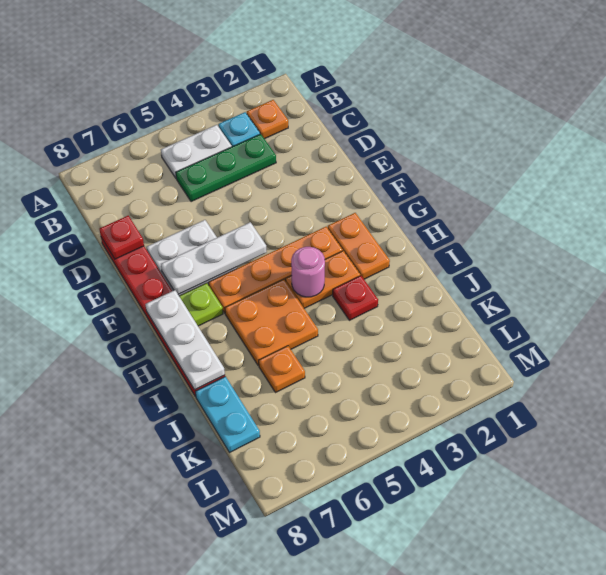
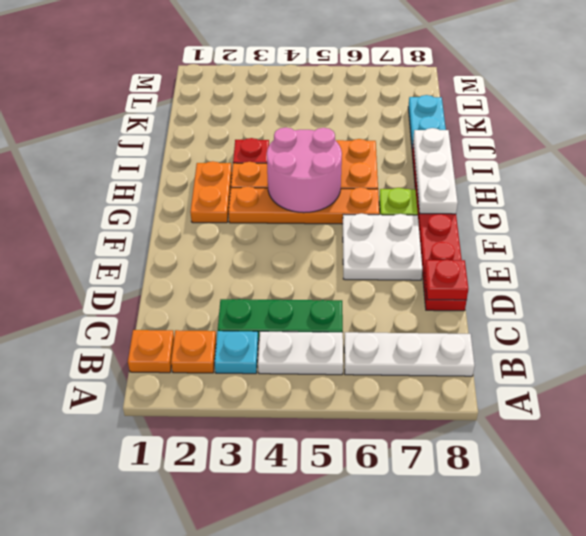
white 1x3 plate [161,222,267,295] -> white 1x3 plate moved to [344,332,475,376]
pink 1x1 round brick [291,247,325,297] -> pink 2x2 round brick [267,127,342,213]
orange 1x1 plate [259,346,305,393] -> orange 1x1 plate moved to [128,330,174,373]

